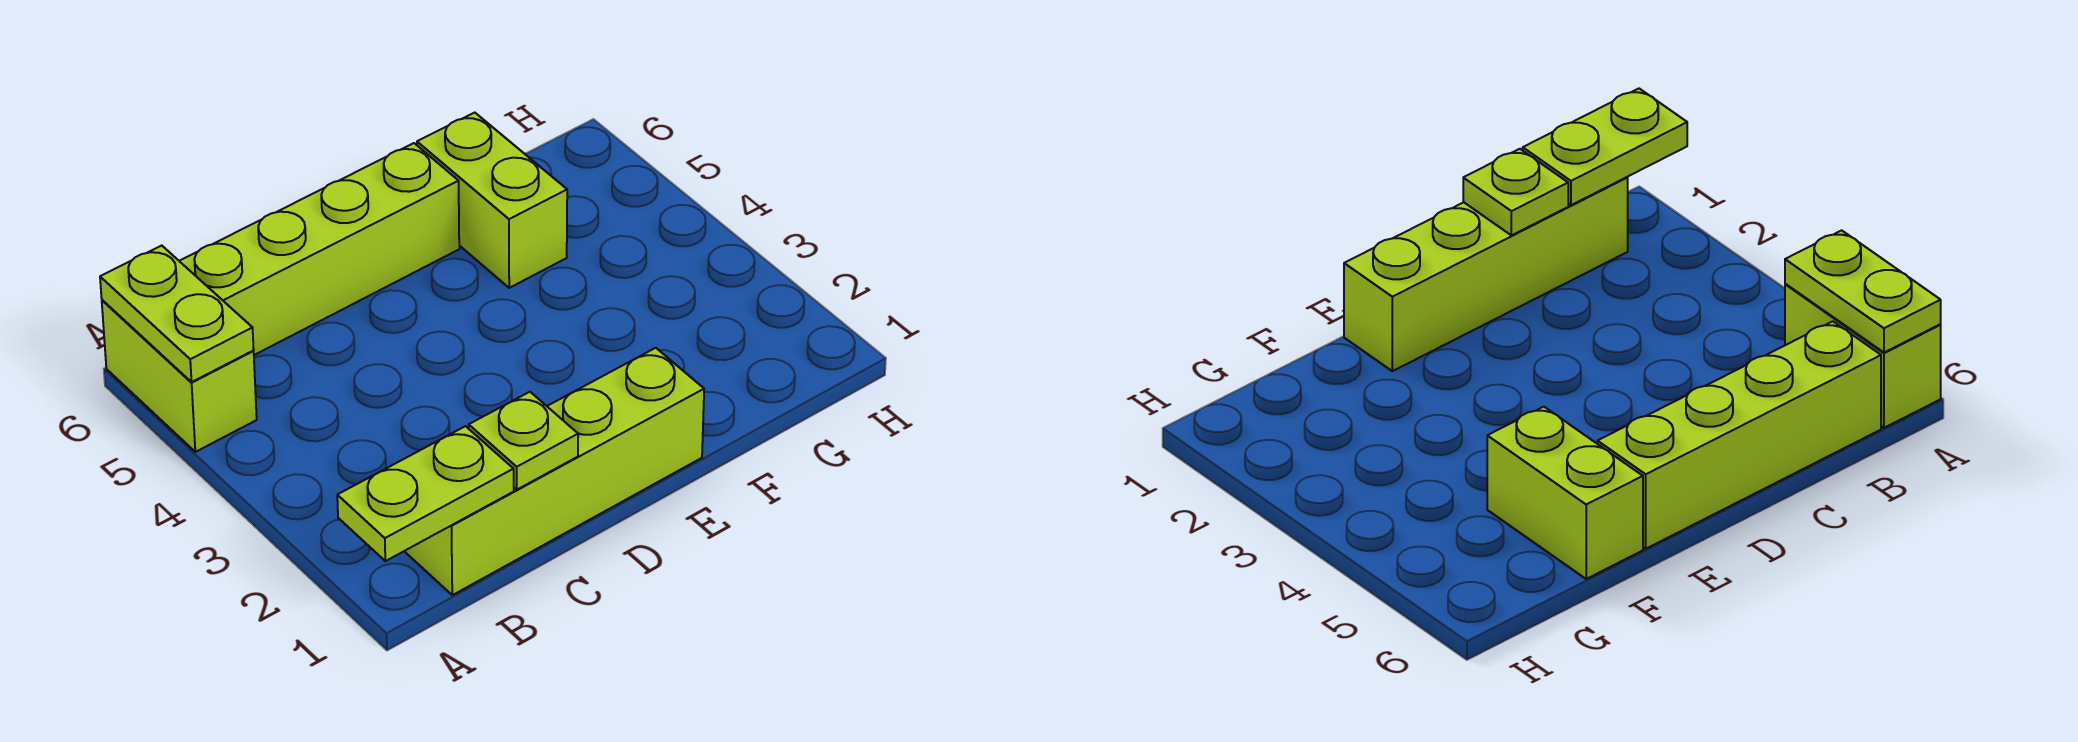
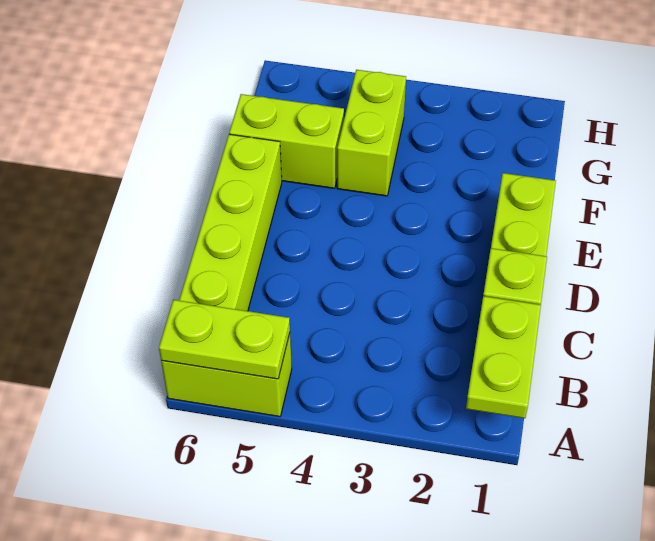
none -> lime 1x2 brick [337,70,406,196]

